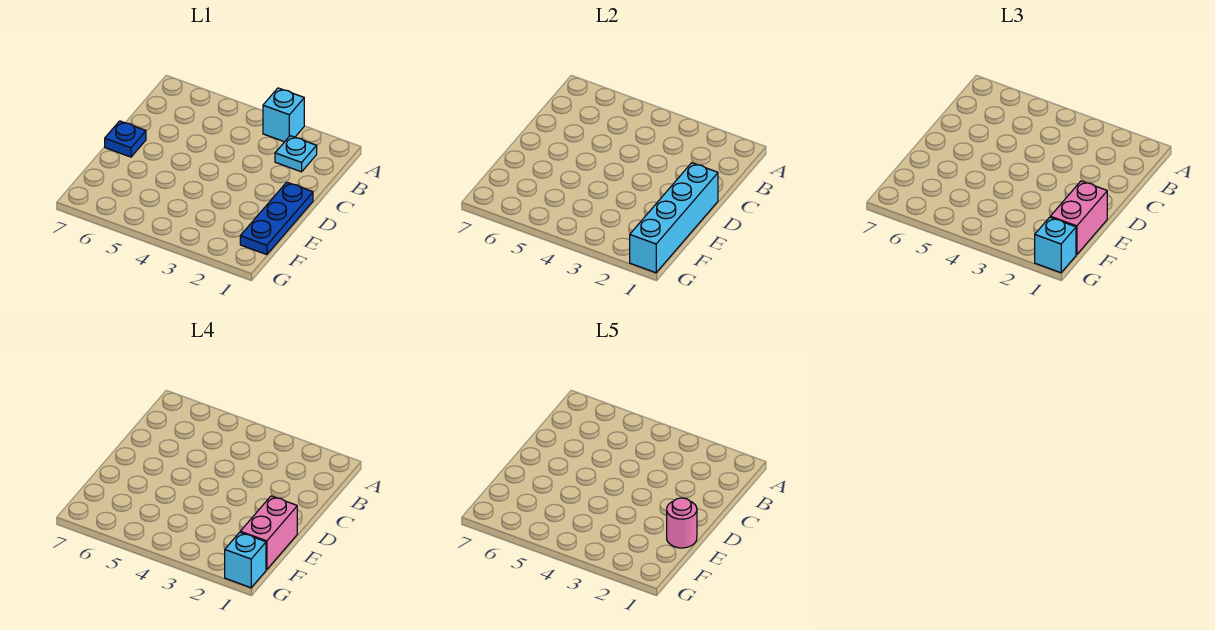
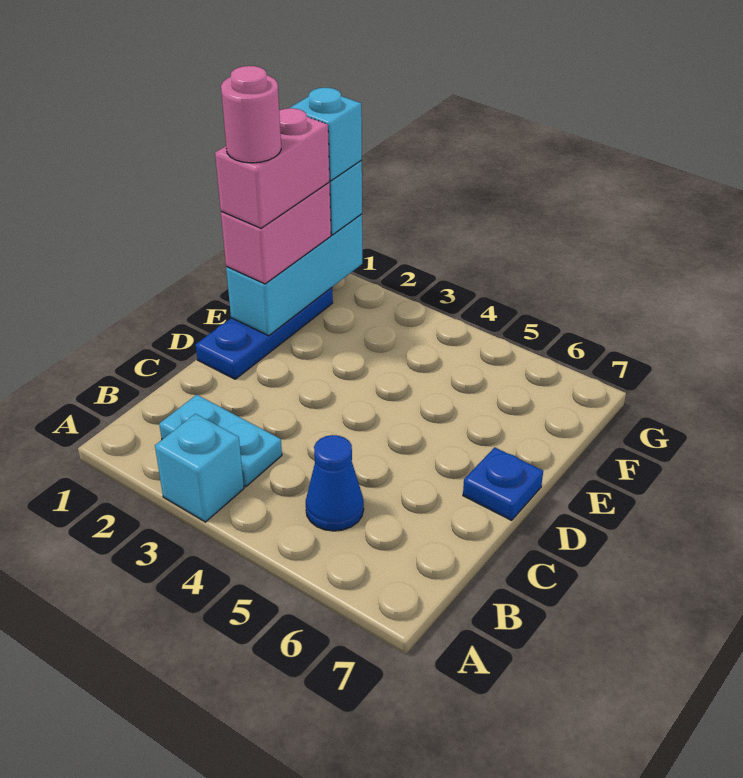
cyan 1x1 plate [275,136,317,172] -> cyan 1x2 plate [159,395,282,487]
none -> blue 1x1 cone [306,435,364,531]
cyan 1x4 brick [630,163,718,273] -> cyan 1x3 brick [226,214,362,336]

